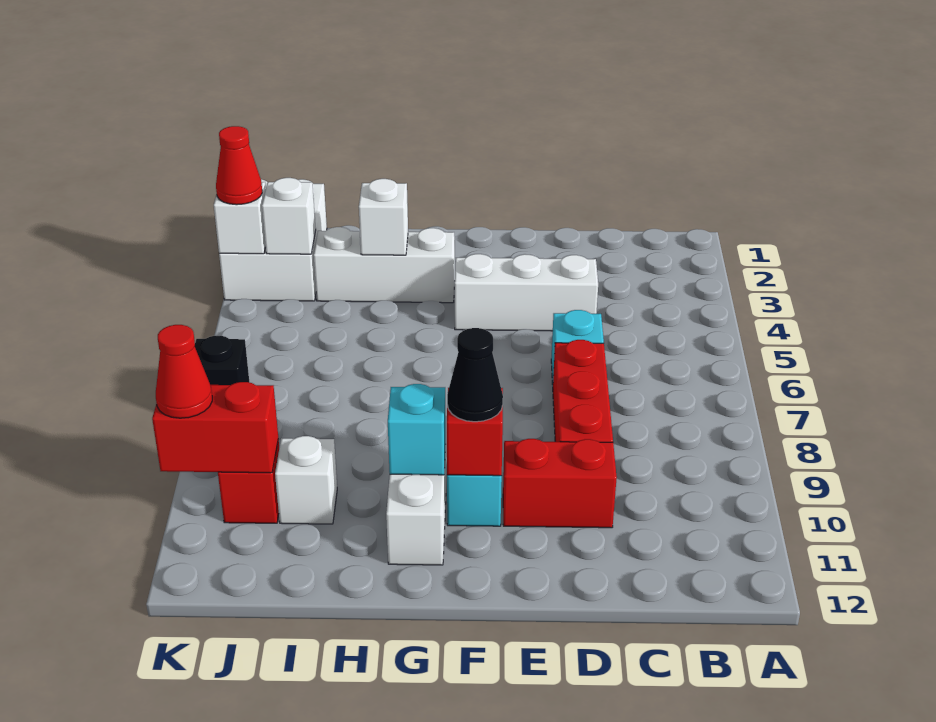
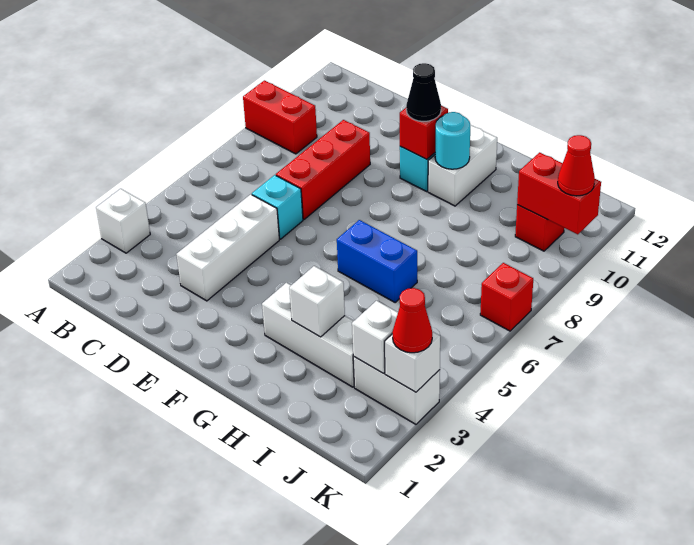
white 1x3 brick [455,254,598,331] -> white 1x3 brick turned to [176,194,279,301]
red 1x2 brick [503,439,617,528] -> red 1x2 brick moved to [243,80,317,154]
none -> blue 1x2 brick [337,220,417,302]
cyan 1x1 brick [388,384,446,475] -> cyan 1x1 round brick [435,112,470,169]
white 1x1 brick [275,436,337,524] -> white 1x1 brick moved to [96,189,150,253]
white 2x3 brick [219,179,327,301] -> white 1x2 brick [353,357,440,424]
black 1x1 brick [195,336,249,385] -> red 1x1 brick [480,263,533,331]

